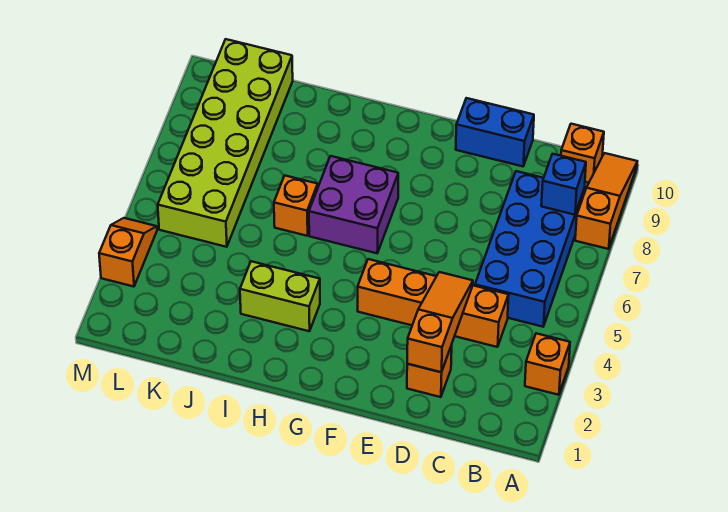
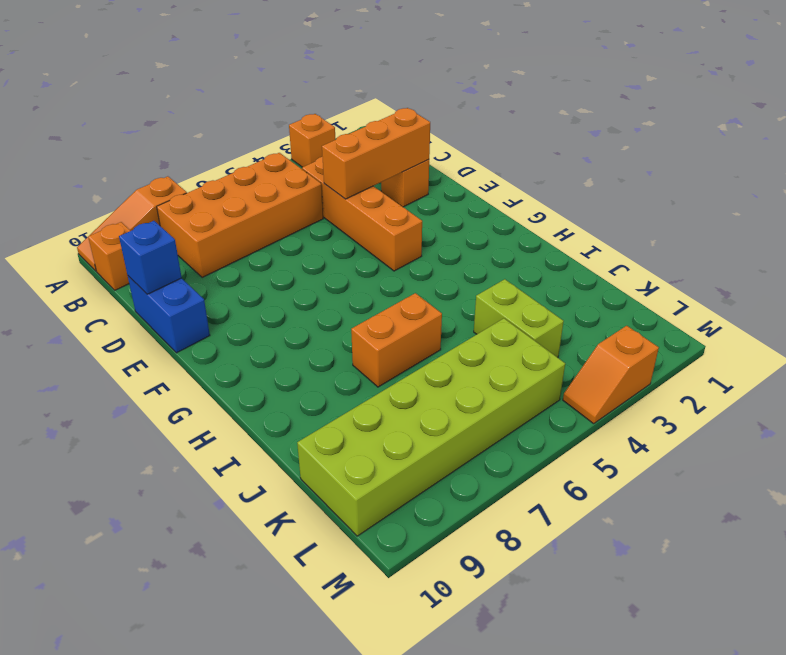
blue 2x4 brick [475,171,584,327] -> orange 2x4 brick [157,153,323,278]
blue 1x1 brick [541,154,586,215] -> blue 1x1 brick moved to [119,221,182,294]
orange 1x3 slope [407,272,473,372] -> orange 1x3 brick [322,108,430,199]
purple 2x2 brick [309,156,398,253] -> none
lime 1x2 brick [240,261,320,331] -> lime 1x2 brick moved to [474,279,564,358]
orange 1x1 brick [274,176,318,236] -> orange 1x2 brick [351,293,442,387]

